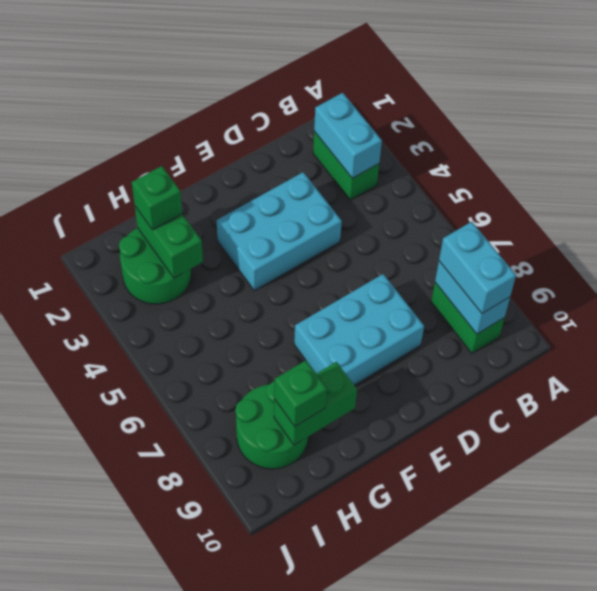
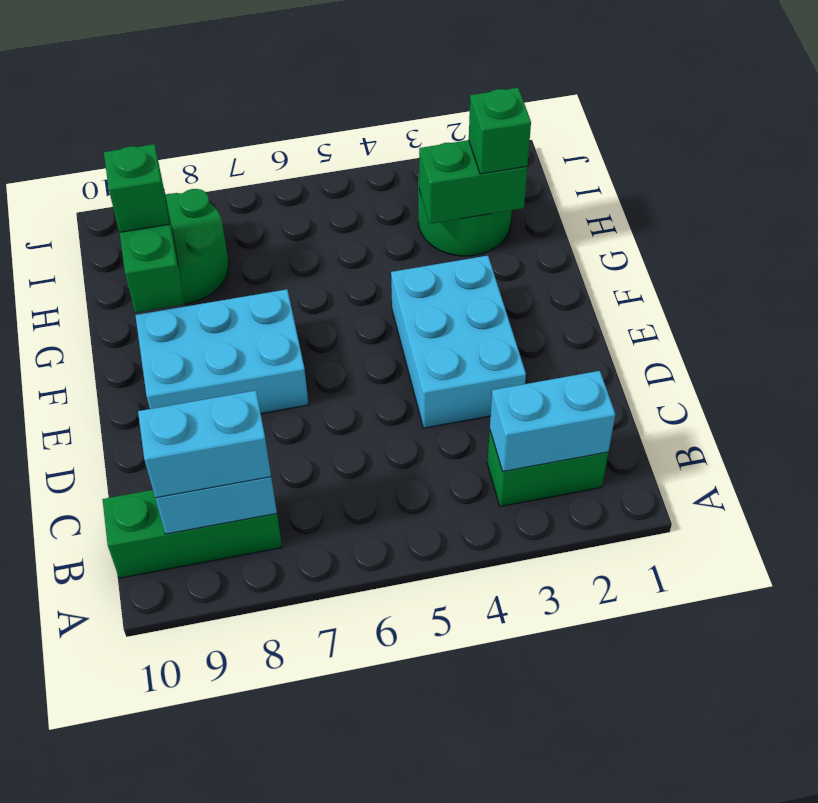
green 1x2 brick [431,283,504,354] -> green 1x3 brick [102,490,282,578]
cyan 2x3 brick [294,274,424,385] -> cyan 2x3 brick turned to [135,289,309,413]

